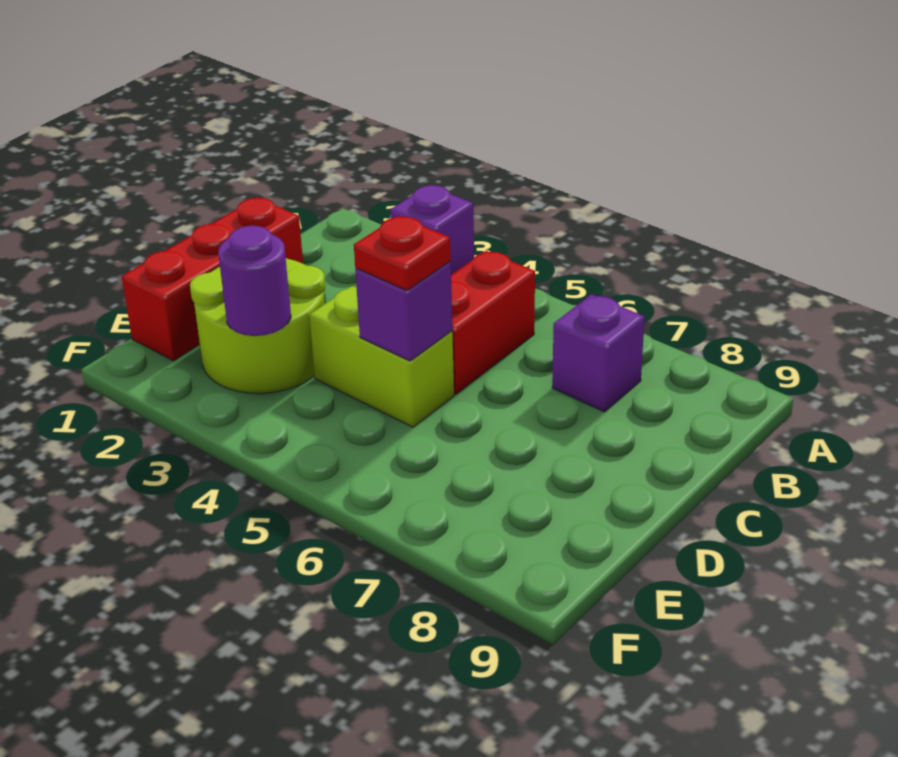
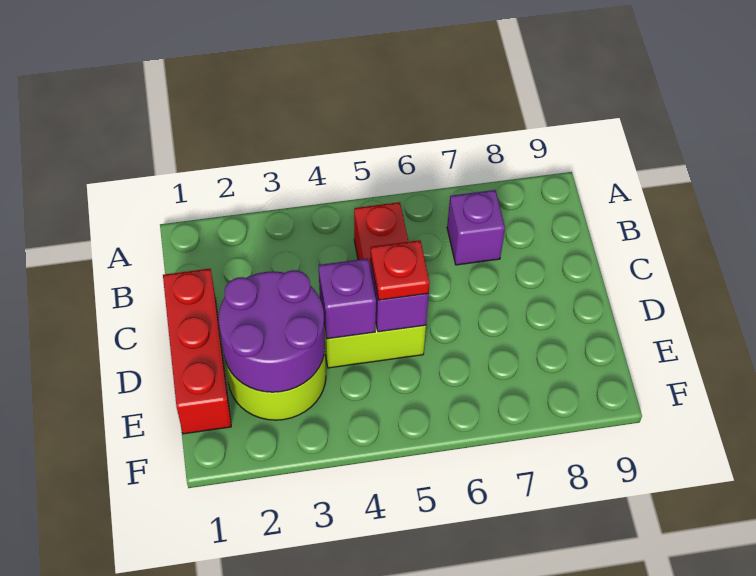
purple 1x1 brick [391,185,474,275] -> purple 1x1 brick moved to [319,258,376,339]
purple 1x1 round brick [218,226,291,336] -> purple 2x2 round brick [219,270,325,392]

